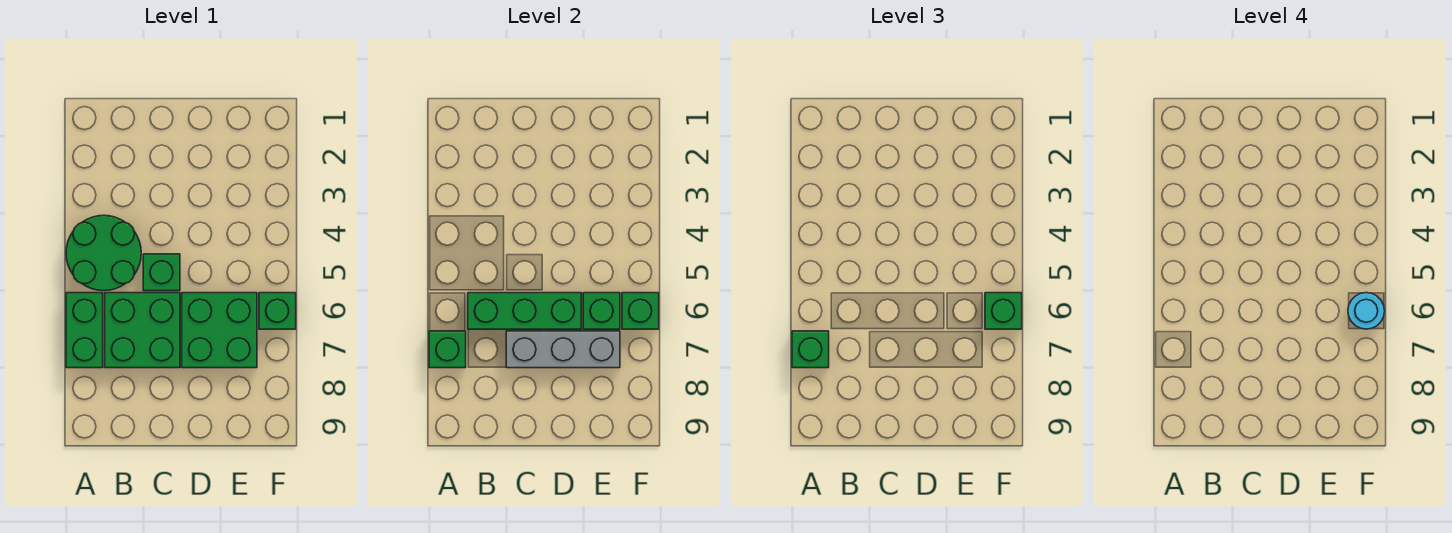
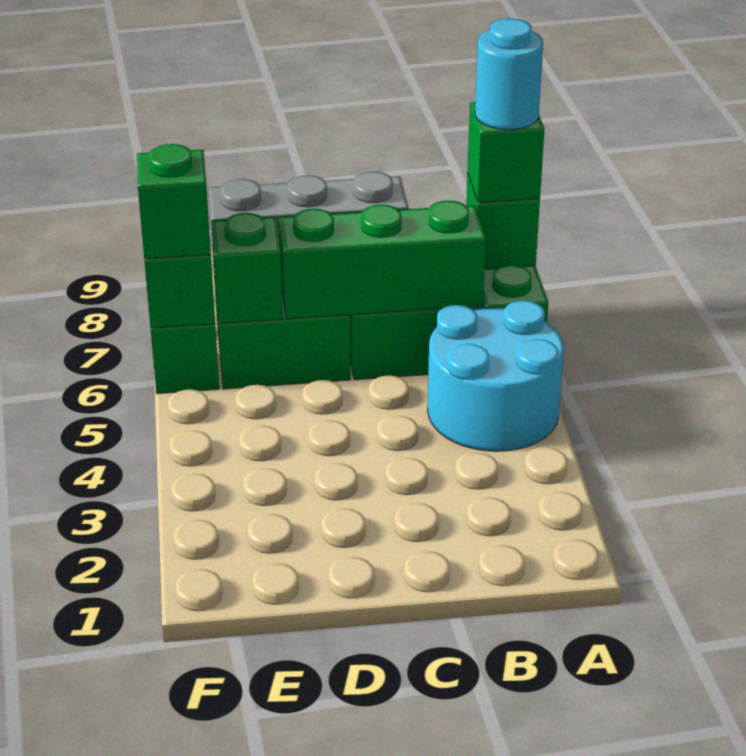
green 2x2 round brick [66,215,141,291] -> cyan 2x2 round brick [428,301,564,451]
green 1x1 brick [143,254,180,291] -> none
cyan 1x1 round brick [1348,293,1385,329] -> cyan 1x1 round brick moved to [475,19,543,130]

